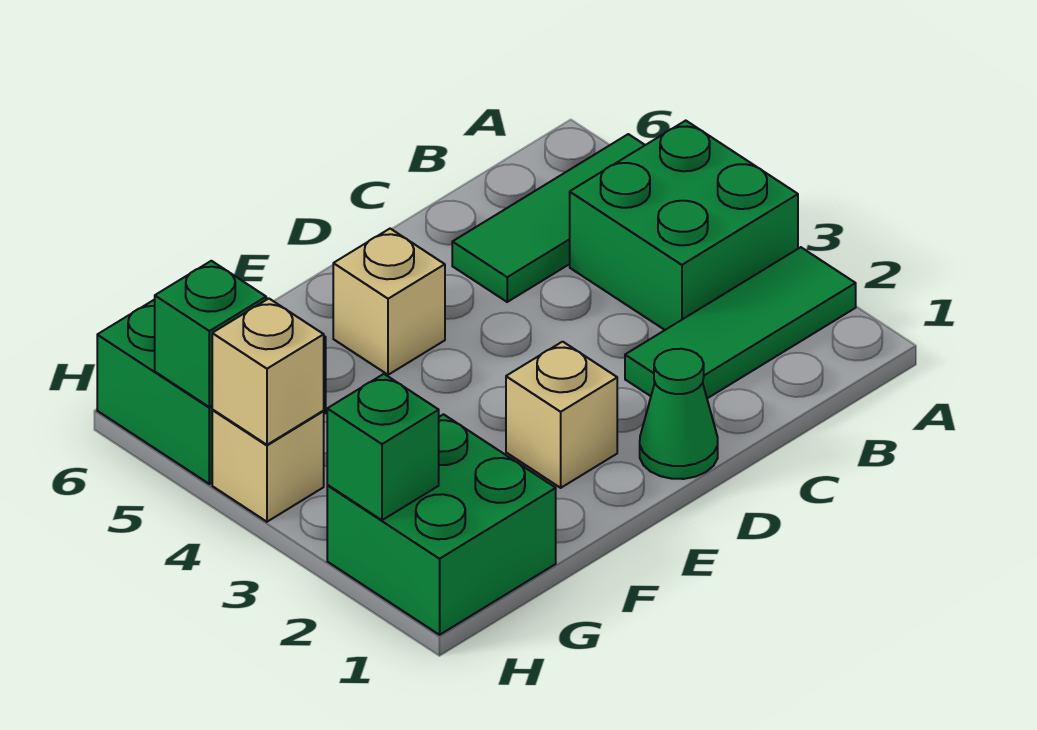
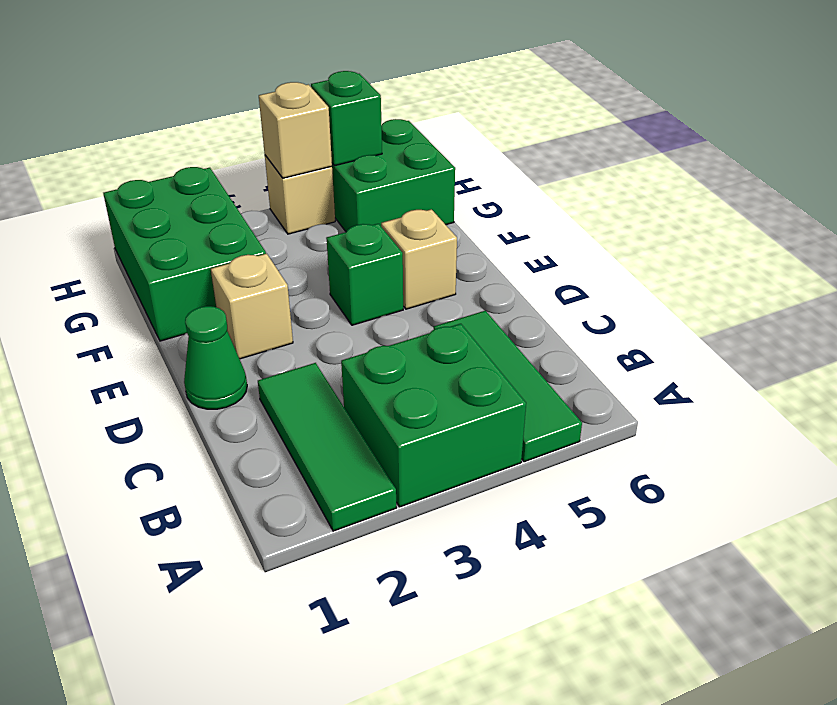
green 2x2 brick [327,414,556,635] -> green 2x3 brick [103,167,266,341]
green 1x1 brick [327,374,439,520] -> green 1x1 brick moved to [326,224,403,325]

